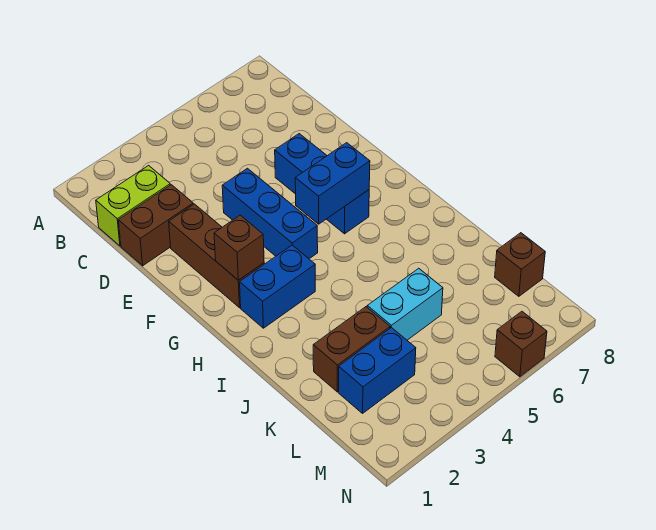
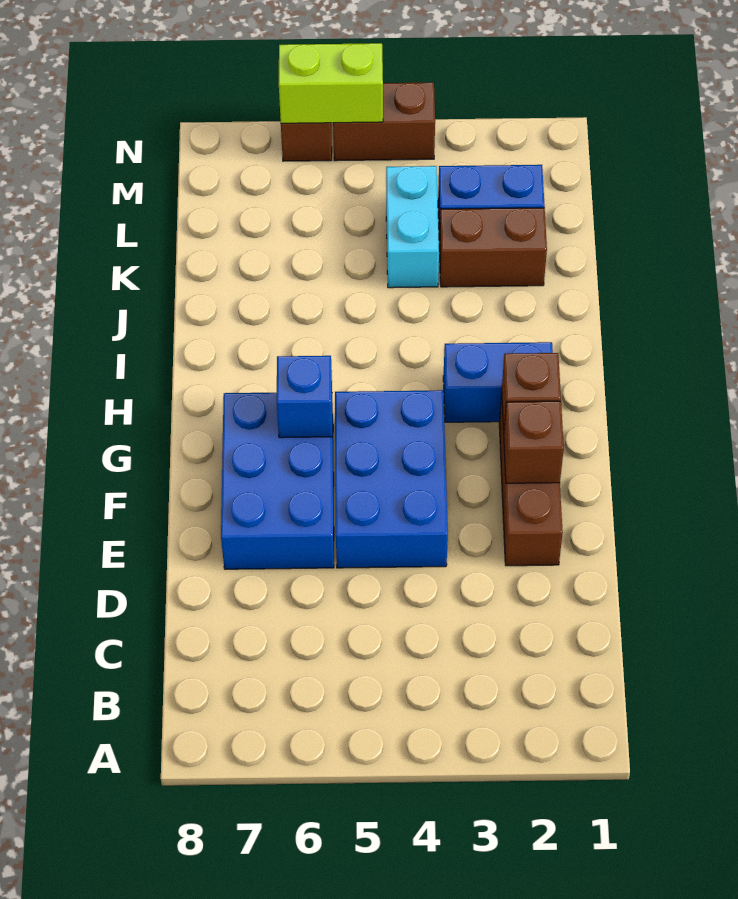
lime 1x2 brick [96,166,170,246] -> lime 1x2 brick moved to [279,43,383,123]
brown 1x2 brick [118,185,193,266] -> brown 1x2 brick moved to [333,82,435,161]
blue 1x3 brick [222,168,318,259] -> blue 2x3 brick [335,390,448,568]
blue 1x3 brick [275,134,369,234] -> blue 2x3 brick [221,393,334,569]
blue 1x2 brick [295,143,370,224] -> blue 1x1 brick [277,356,332,438]
cyan 1x2 brick [367,268,443,340] -> cyan 1x2 brick turned to [386,166,439,288]
brown 1x1 brick [495,233,545,296] -> brown 1x1 brick moved to [504,401,564,483]

